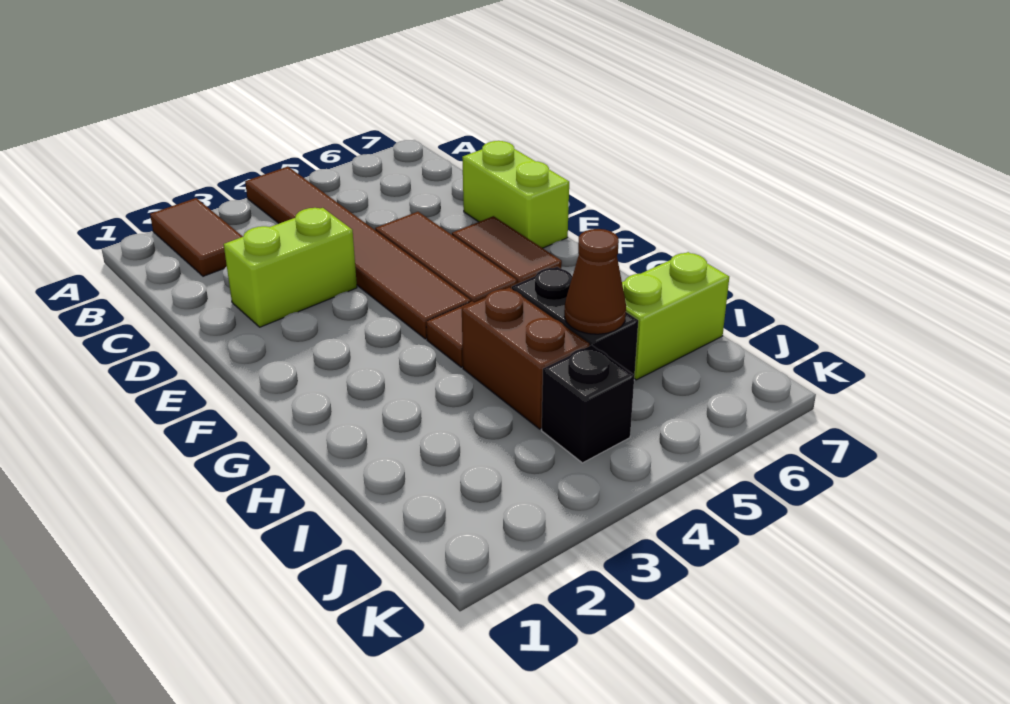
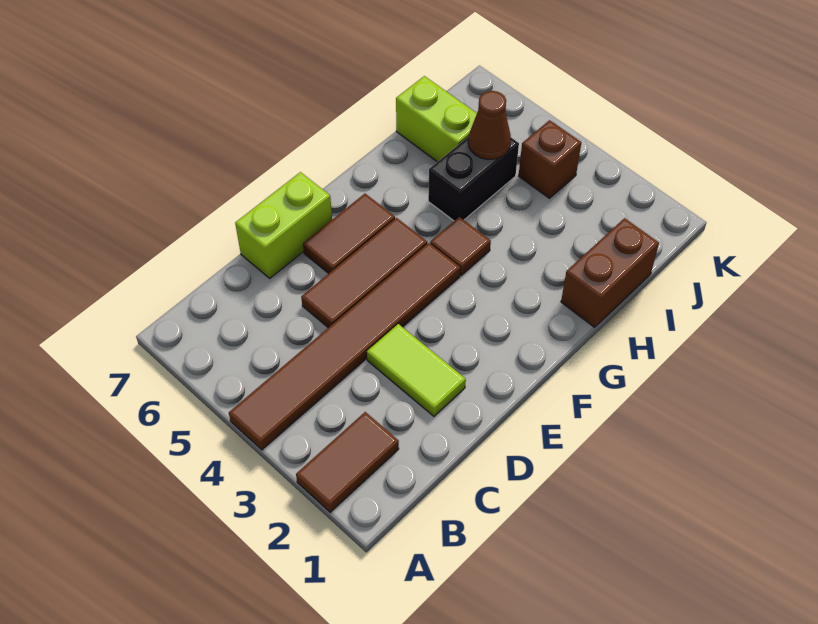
lime 1x2 brick [224,208,357,327] -> lime 1x2 tile [367,324,466,416]
brown 1x2 brick [462,287,590,429] -> brown 1x2 brick moved to [561,218,659,327]
black 1x1 brick [542,345,634,463] -> brown 1x1 brick [519,120,581,198]

